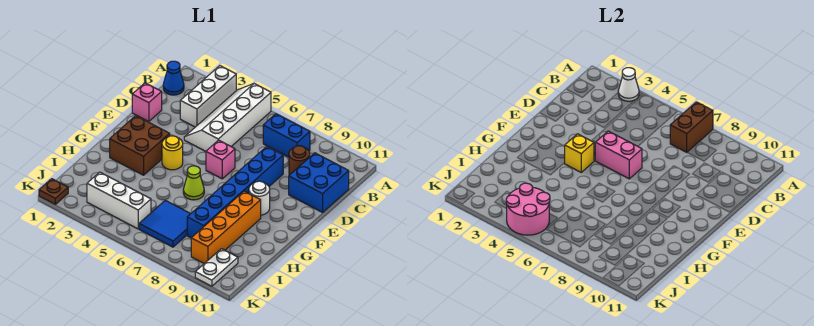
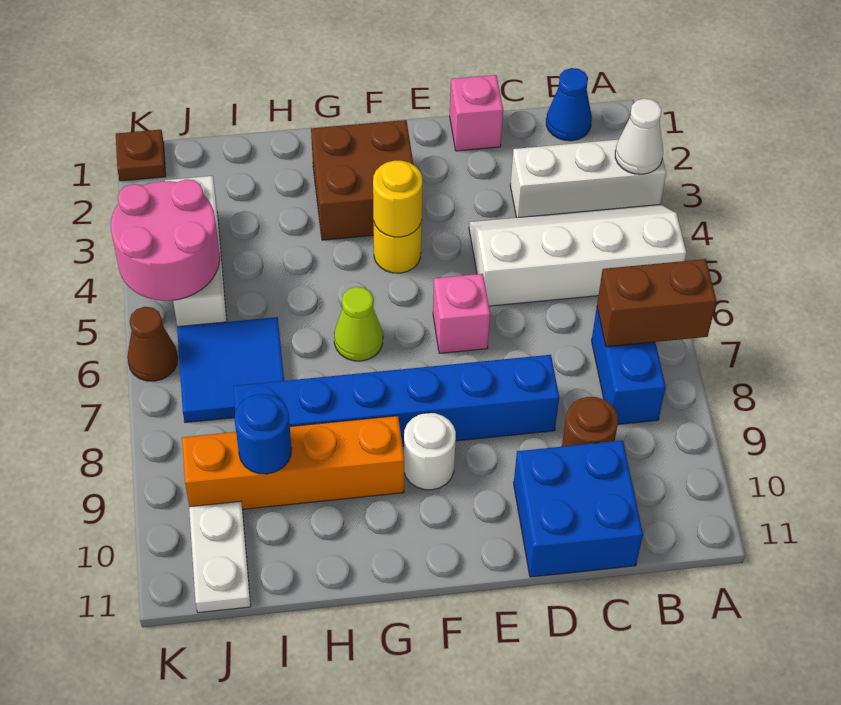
pink 1x2 brick [595,131,642,179] -> none
yellow 1x1 brick [565,134,594,172] -> yellow 1x1 round brick [373,161,422,237]
none -> blue 1x1 round brick [235,394,292,474]
white 1x2 plate [195,249,238,286] -> white 1x2 plate turned to [189,501,251,613]
none -> brown 1x1 cone [127,307,178,381]

